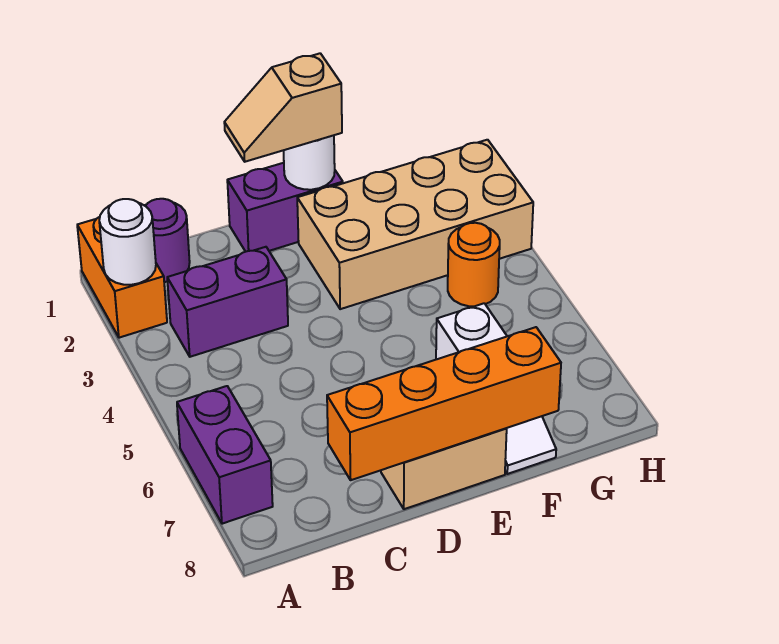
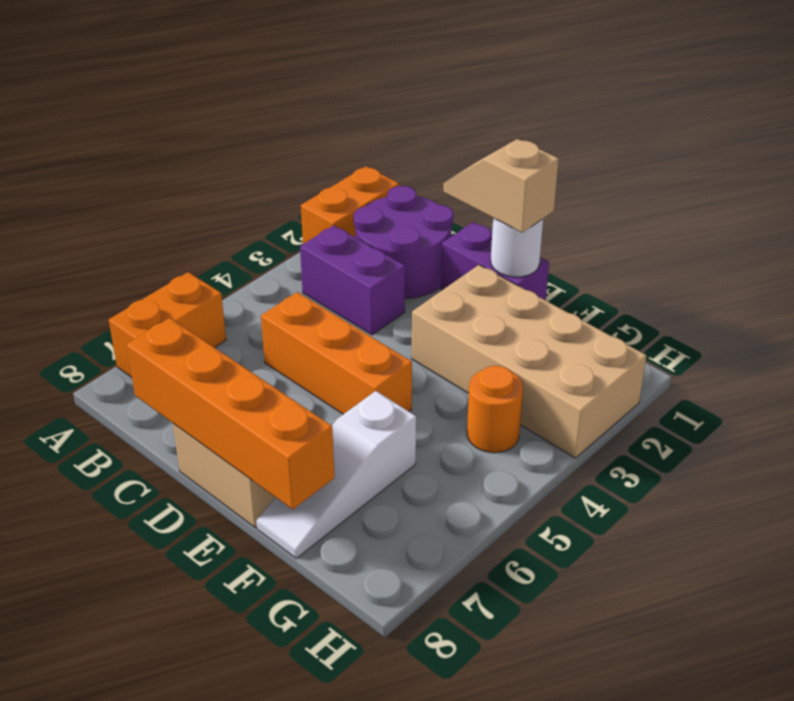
white 1x1 round brick [99,199,156,285] -> none
purple 1x2 brick [177,386,273,524] -> orange 1x2 brick [109,272,226,377]
purple 1x1 round brick [144,199,190,282] -> purple 2x2 round brick [354,186,453,299]
none -> orange 1x3 brick [261,292,412,414]

